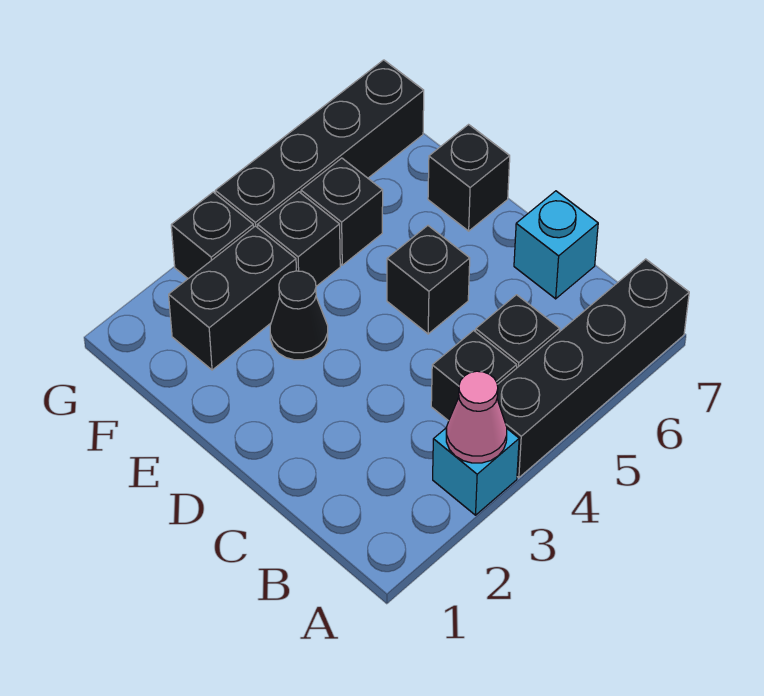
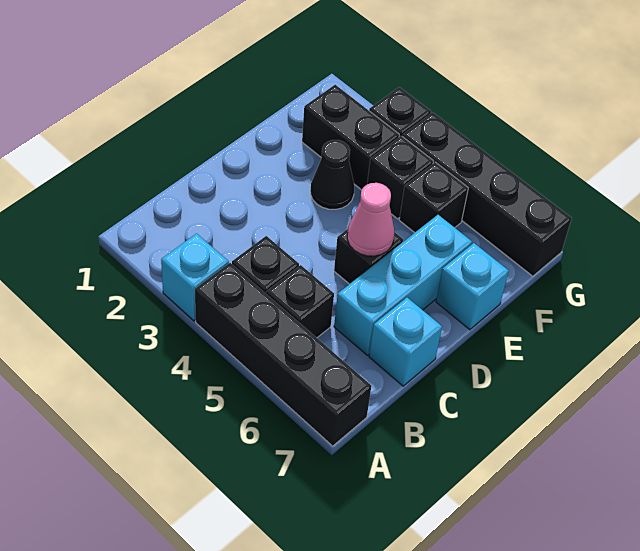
pink 1x1 cone [446,371,507,463] -> pink 1x1 cone moved to [347,183,394,256]
none -> cyan 1x3 brick [334,215,472,355]
black 1x1 brick [428,125,510,231] -> cyan 1x1 brick [436,243,509,330]

